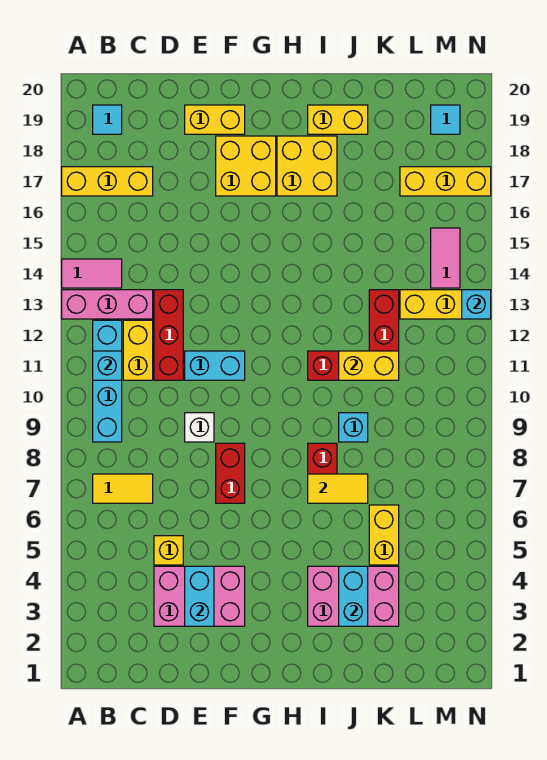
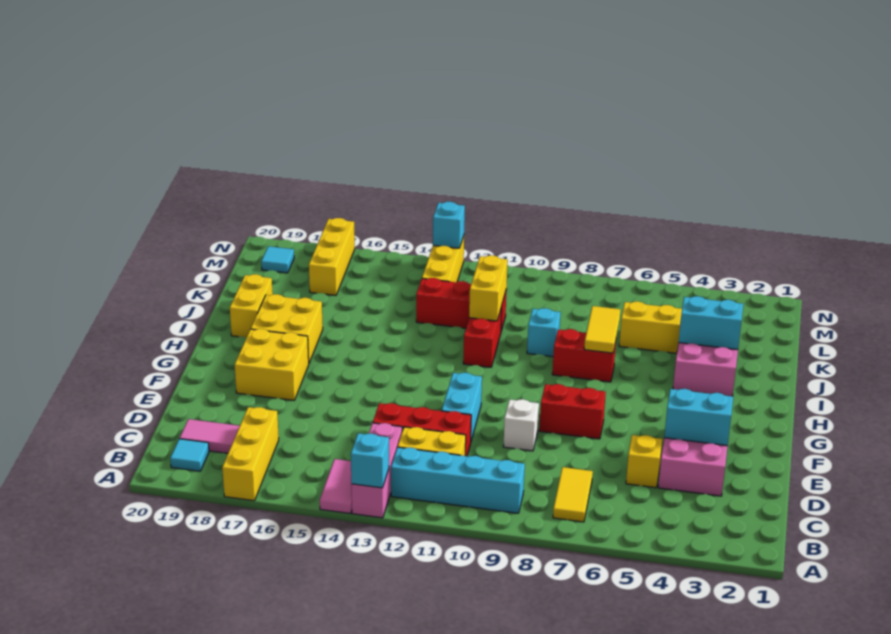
cyan 1x1 brick [93,351,122,380] -> cyan 1x1 brick moved to [351,433,389,488]
yellow 1x2 brick [185,105,245,134] -> none
pink 1x2 tile [431,228,460,288] -> pink 1x2 tile moved to [180,419,240,453]

